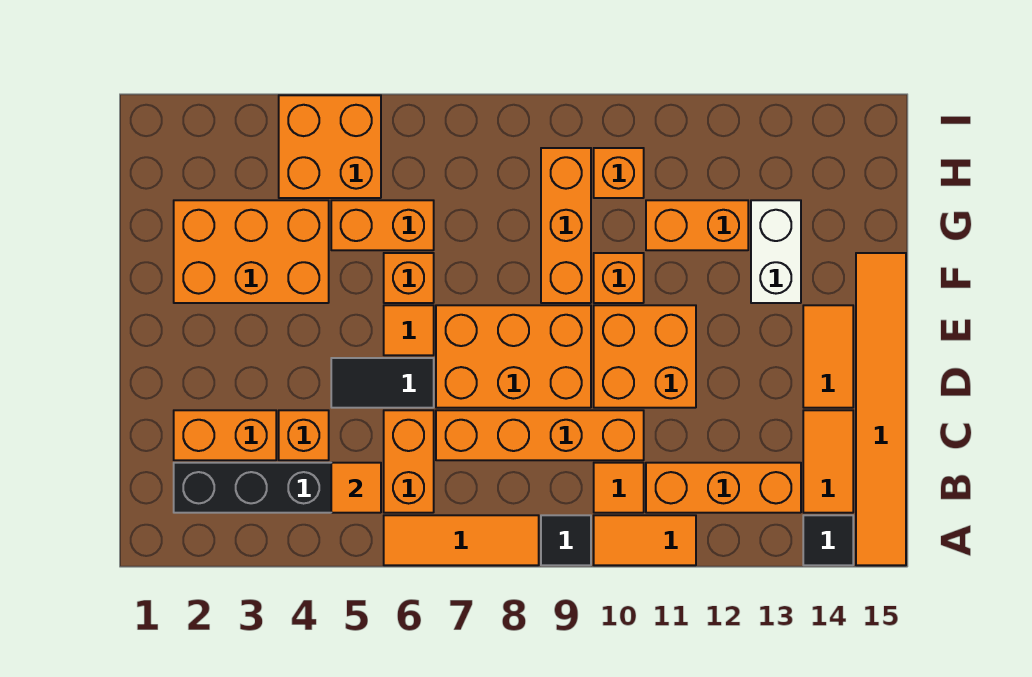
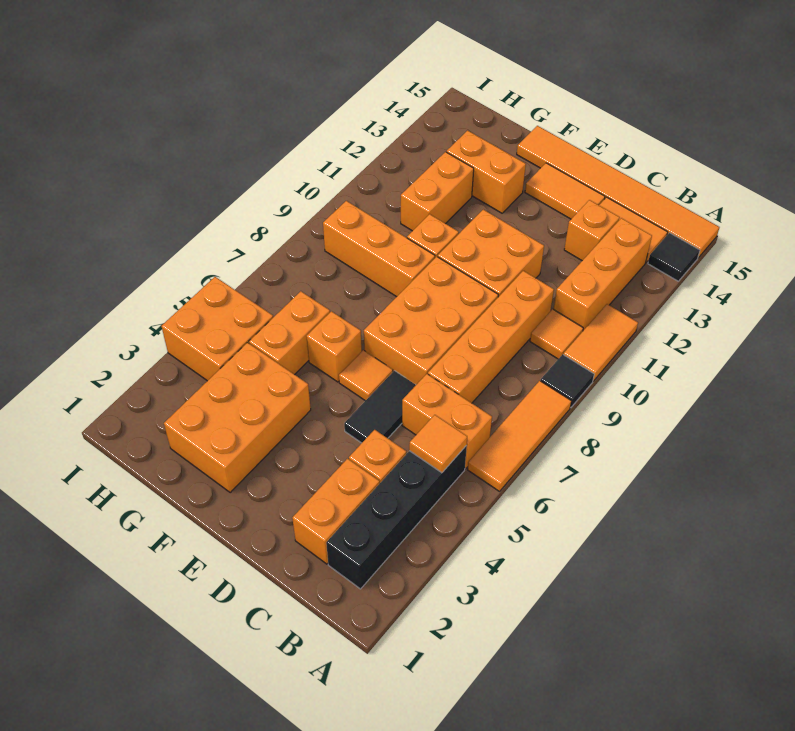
white 1x2 brick [751,200,801,303] -> orange 1x2 brick [447,131,526,213]
orange 1x1 brick [594,148,644,198] -> orange 1x1 brick moved to [564,200,620,261]

